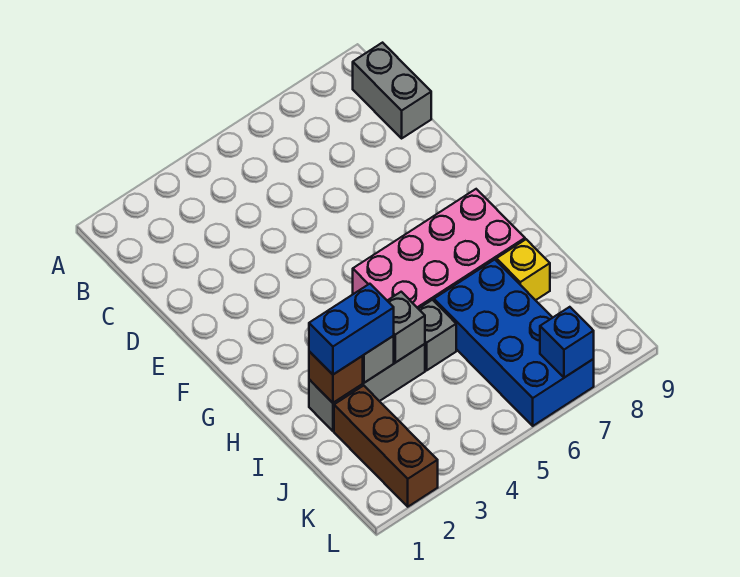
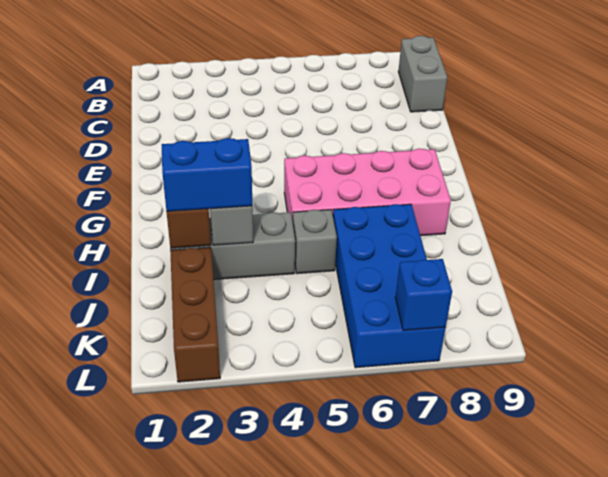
grey 1x1 brick [387,292,425,363] -> none
yellow 1x1 brick [496,239,550,300] -> none

